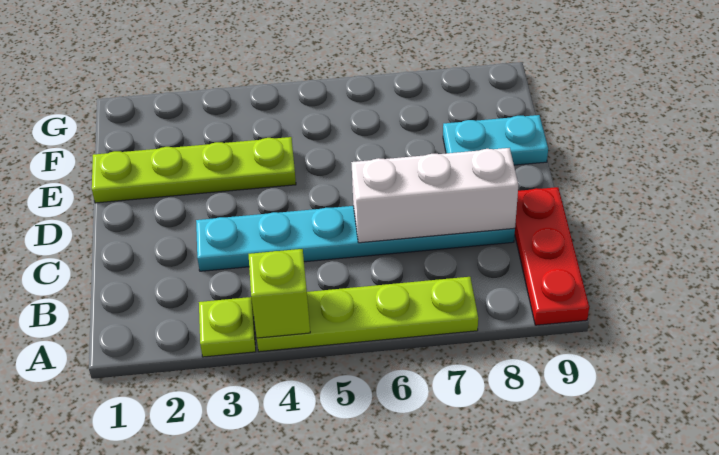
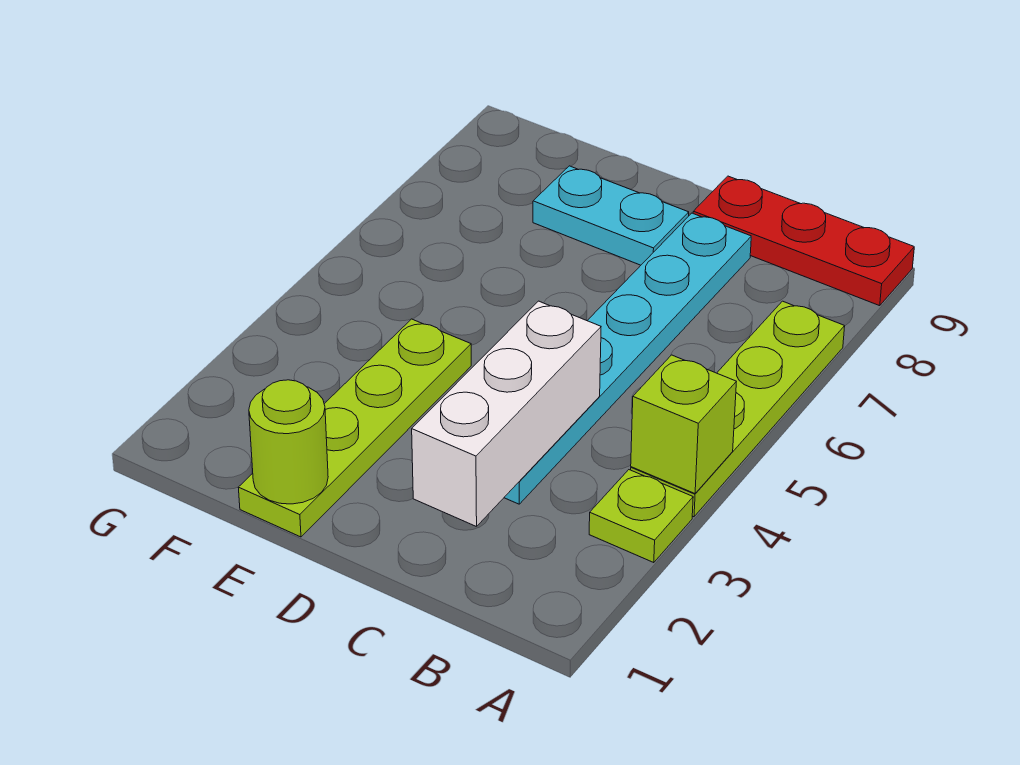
white 1x3 brick [351,148,518,243] -> white 1x3 brick moved to [412,301,601,527]
none -> lime 1x1 round brick [249,380,328,504]
cyan 1x2 plate [443,115,548,165] -> cyan 1x2 plate turned to [533,166,689,265]

